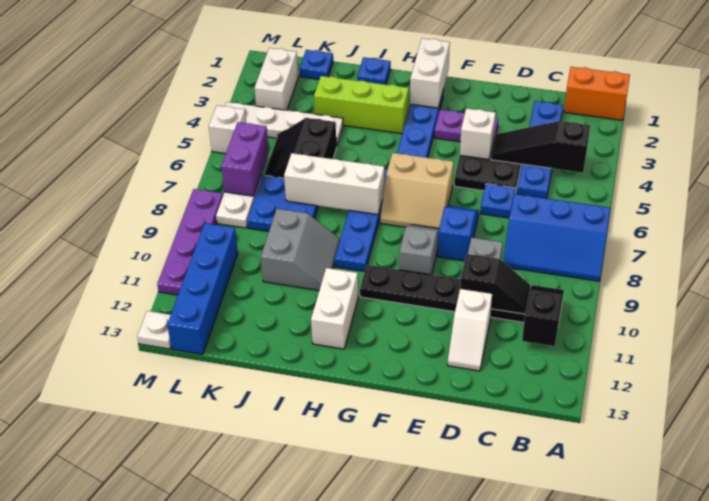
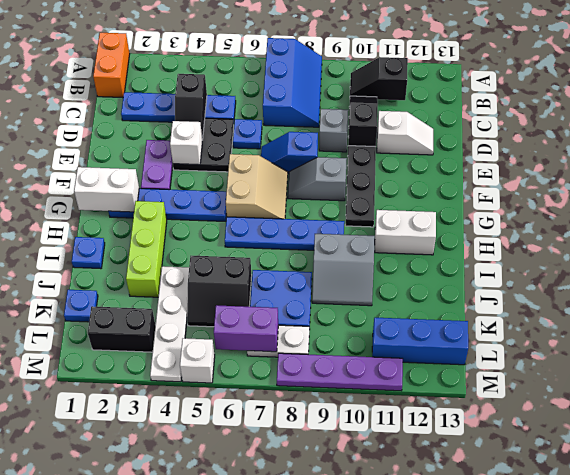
black 1x3 slope [491,121,590,173] -> black 1x2 slope [175,74,207,139]
white 1x3 brick [284,153,385,215] -> none
grey 2x2 slope [261,209,340,290] -> grey 2x2 slope turned to [312,234,375,306]
white 1x2 brick [255,48,298,110] -> black 1x2 brick [88,306,155,352]
blue 1x4 brick [167,223,238,354] -> blue 1x3 brick [372,318,468,365]
white 1x1 plate [137,311,171,349] -> none

